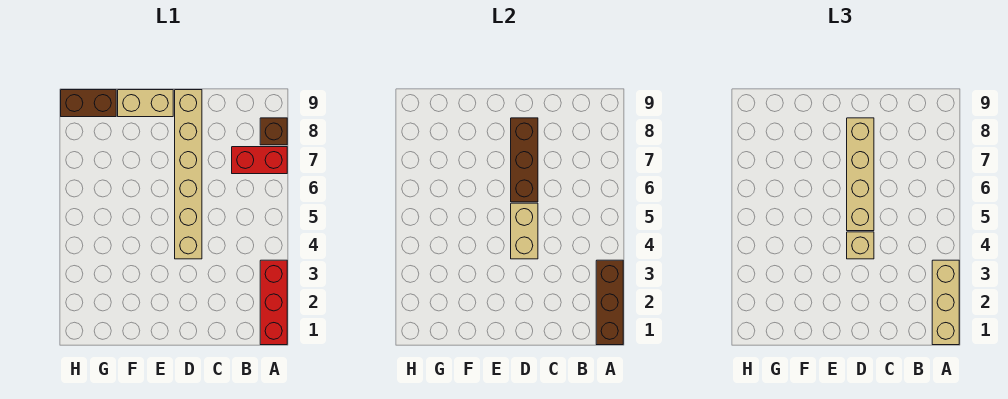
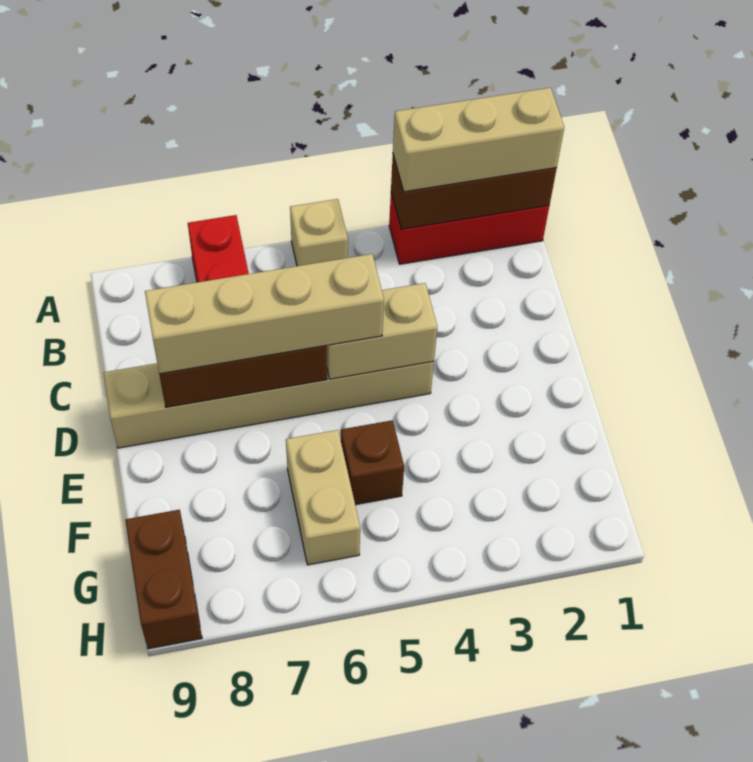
brown 1x1 brick [260,118,287,145] -> brown 1x1 brick moved to [341,420,404,505]
tan 1x1 brick [847,232,874,259] -> tan 1x1 brick moved to [290,199,348,266]
tan 1x2 brick [118,90,173,117] -> tan 1x2 brick moved to [286,430,360,565]

